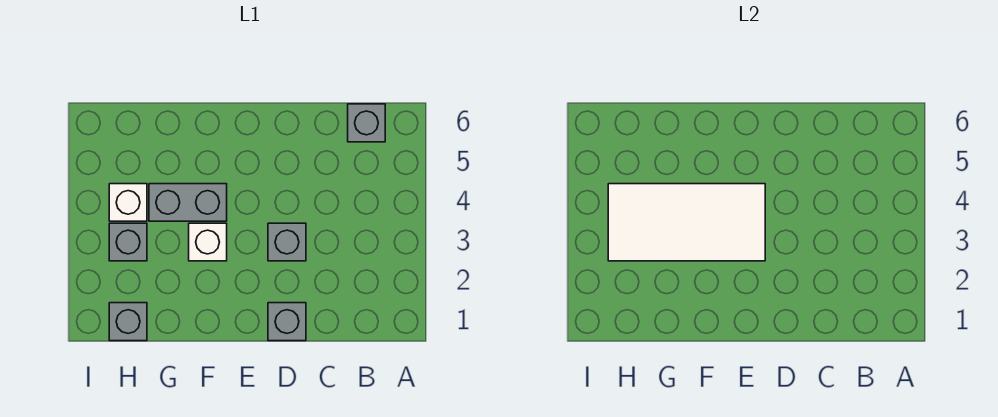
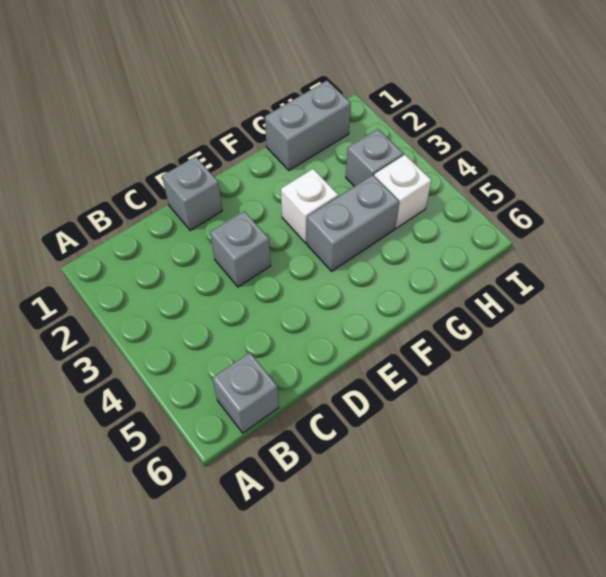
white 2x4 tile [608,184,765,261] -> none
grey 1x1 brick [109,303,147,341] -> grey 1x2 brick [265,81,351,170]

